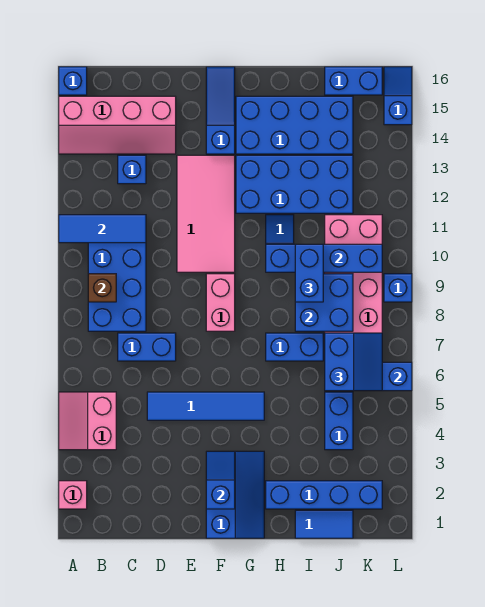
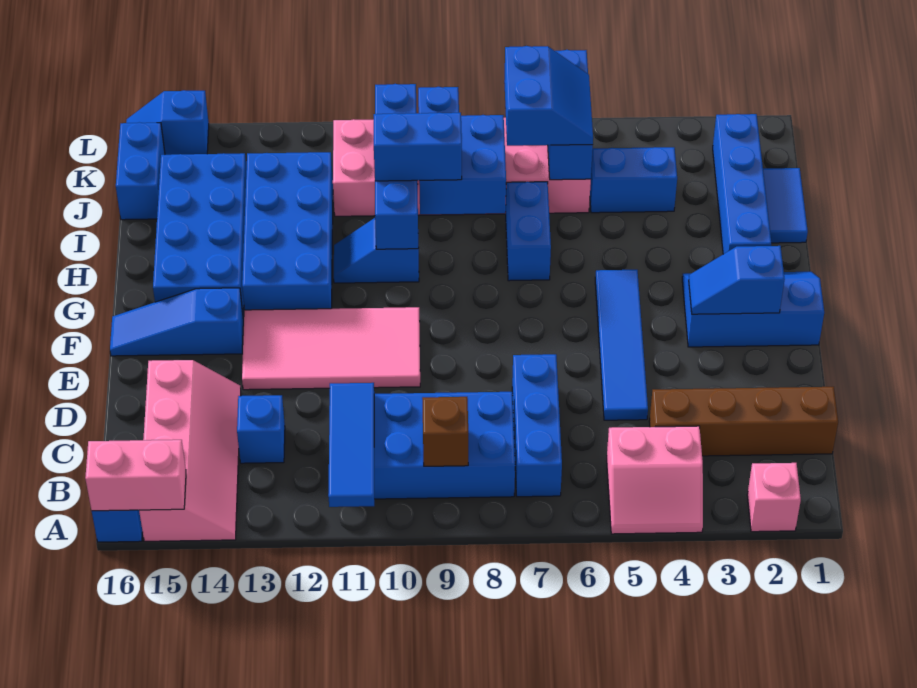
none -> brown 1x4 brick [649,387,838,456]
blue 1x2 brick [118,333,176,361] -> blue 1x3 brick [512,354,562,497]
pink 1x2 brick [206,274,235,331] -> pink 1x2 brick moved to [85,440,186,511]
blue 2x2 slope [325,333,382,391] -> blue 2x2 slope turned to [504,46,593,146]

